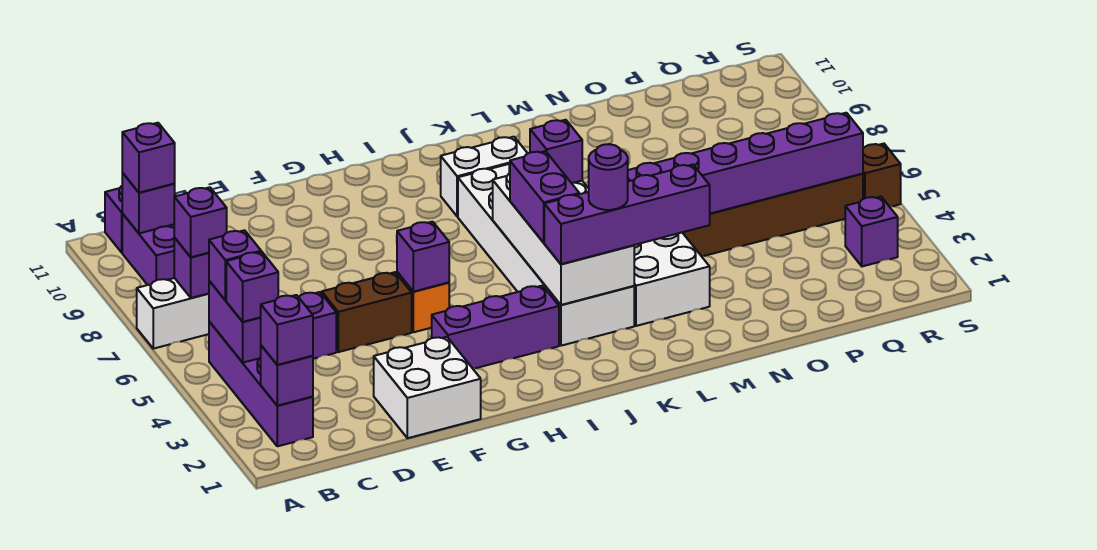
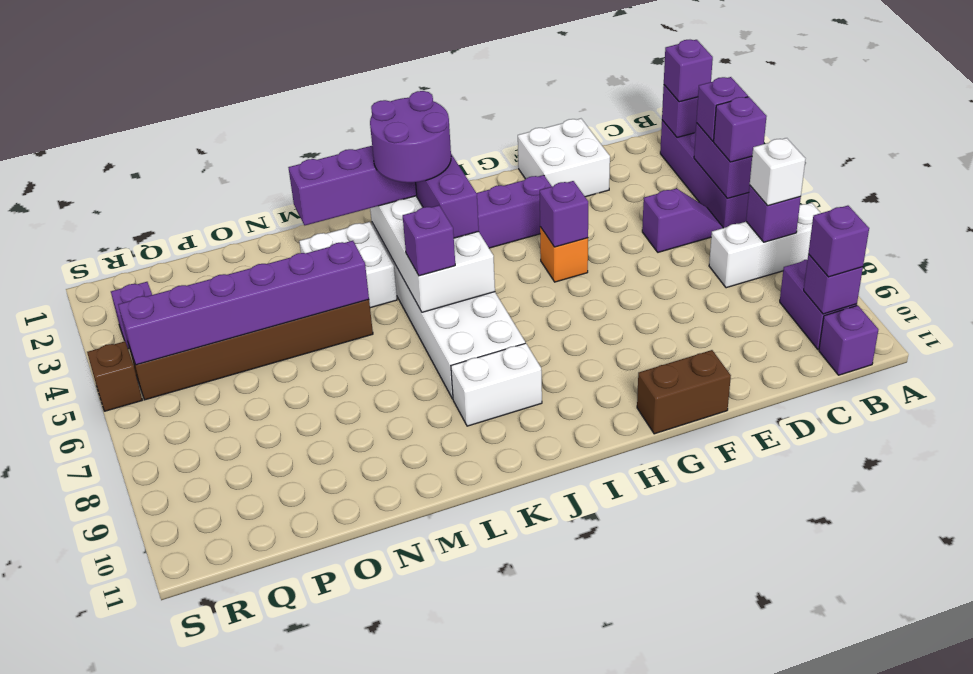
purple 1x1 brick [174,187,227,257] -> white 1x1 brick [750,138,805,206]
brown 1x2 brick [322,272,412,352] -> brown 1x2 brick moved to [637,350,731,434]
purple 1x1 round brick [589,144,628,210] -> purple 2x2 round brick [370,91,451,183]

